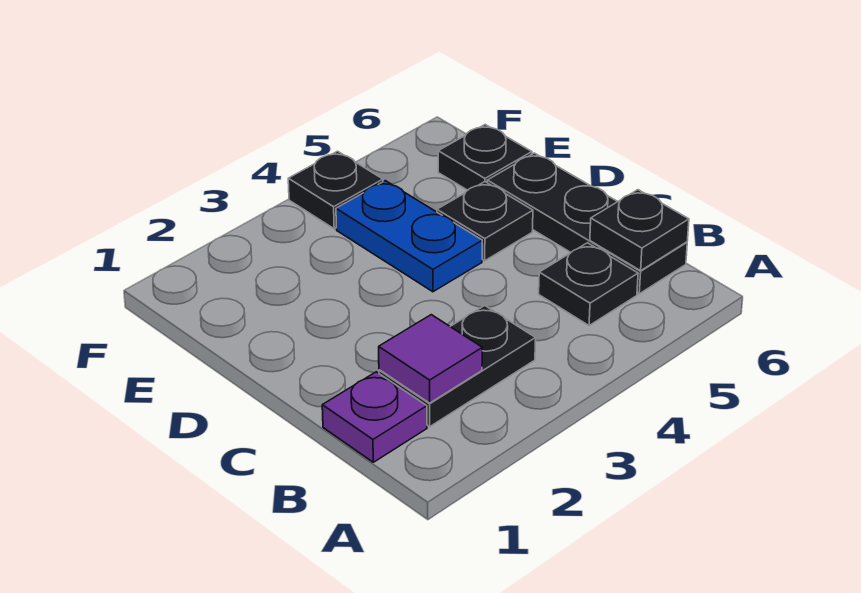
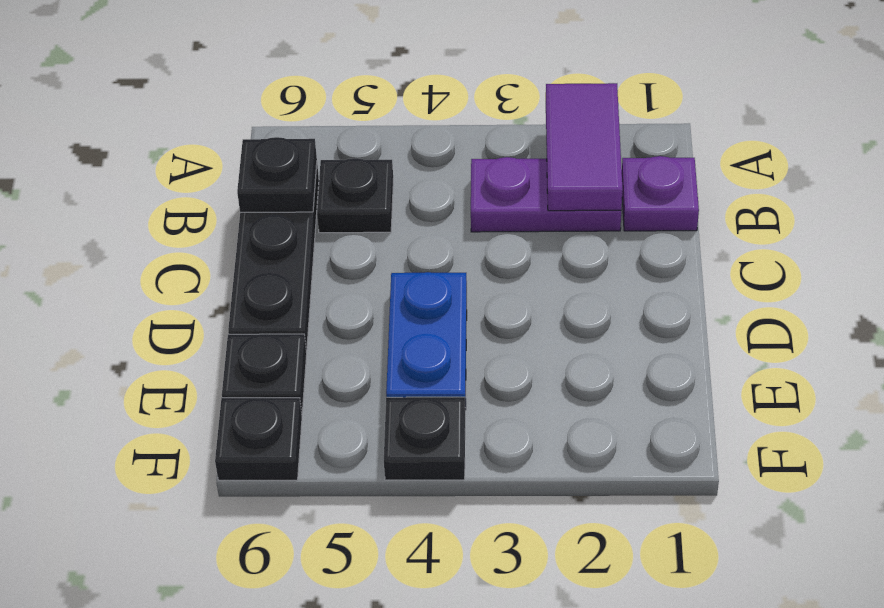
black 1x2 plate [379,306,536,427] -> purple 1x2 plate [471,157,621,232]
purple 1x1 tile [379,315,482,403] -> purple 1x2 tile [546,83,623,211]
black 1x1 plate [437,182,533,261] -> black 1x1 plate moved to [215,398,302,480]

